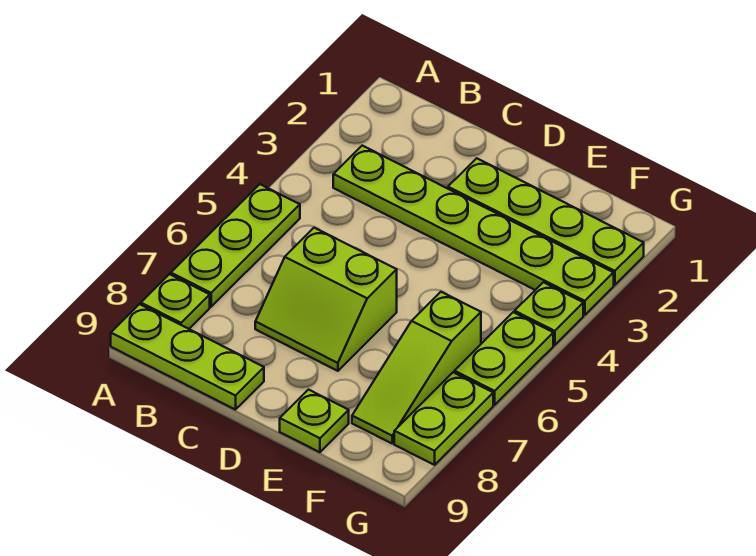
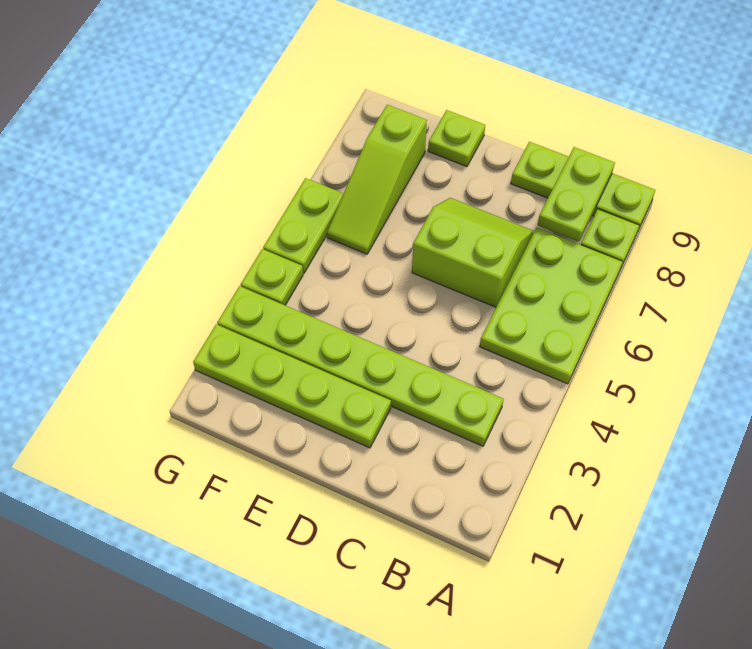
lime 1x3 plate [171,184,300,307] -> lime 2x3 plate [480,228,623,384]
lime 1x3 slope [352,292,481,443] -> lime 1x3 slope turned to [327,105,427,254]
lime 1x2 plate [394,372,493,465] -> lime 1x2 plate moved to [538,147,615,242]

